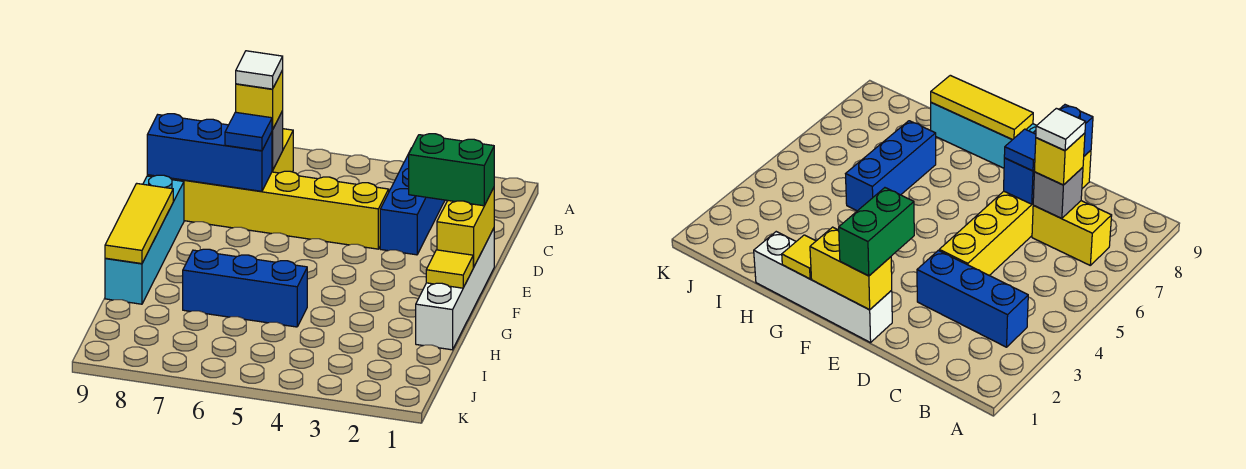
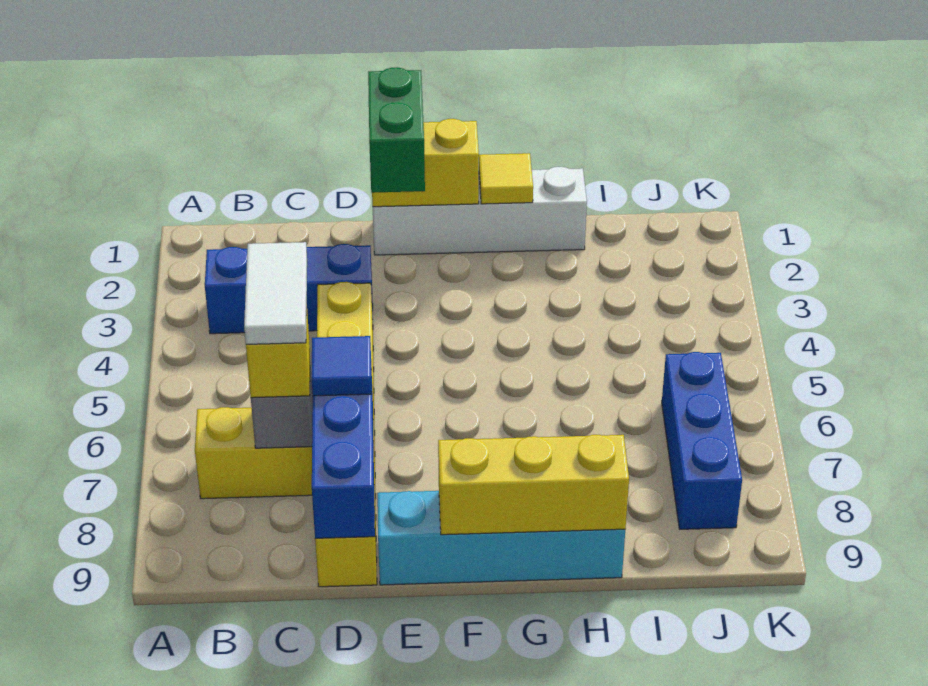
white 1x1 tile [236,51,283,89] -> white 1x2 tile [244,242,307,344]
yellow 1x3 tile [105,183,173,264] -> yellow 1x3 brick [438,435,629,535]
blue 1x3 brick [183,249,307,327] -> blue 1x3 brick moved to [662,352,742,529]

